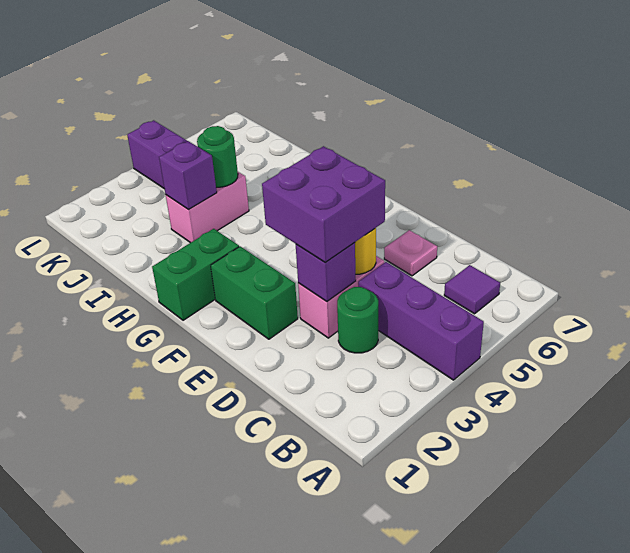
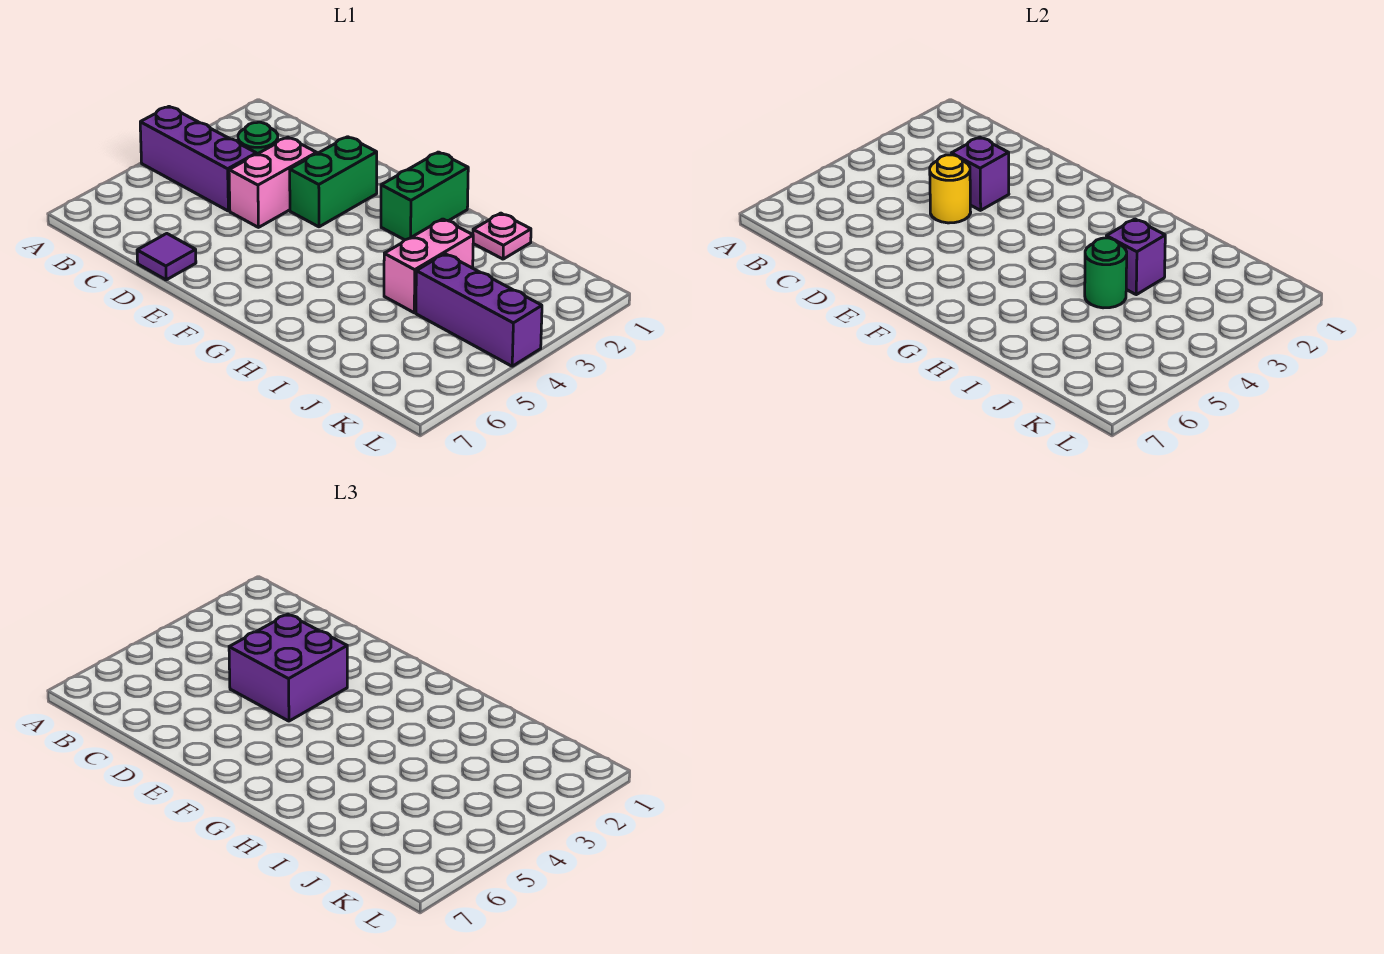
purple 1x1 tile [444,265,500,314] -> purple 1x1 tile moved to [137,234,196,280]
pink 1x1 plate [384,230,437,276] -> pink 1x1 plate moved to [473,213,531,259]
green 1x2 brick [211,246,298,339] -> green 1x2 brick turned to [290,137,377,227]

